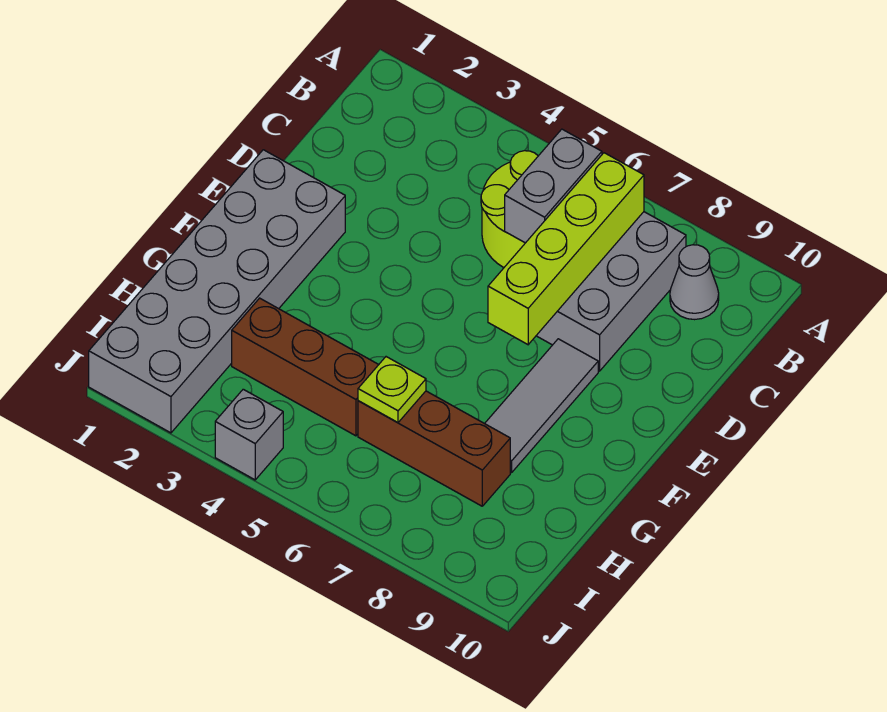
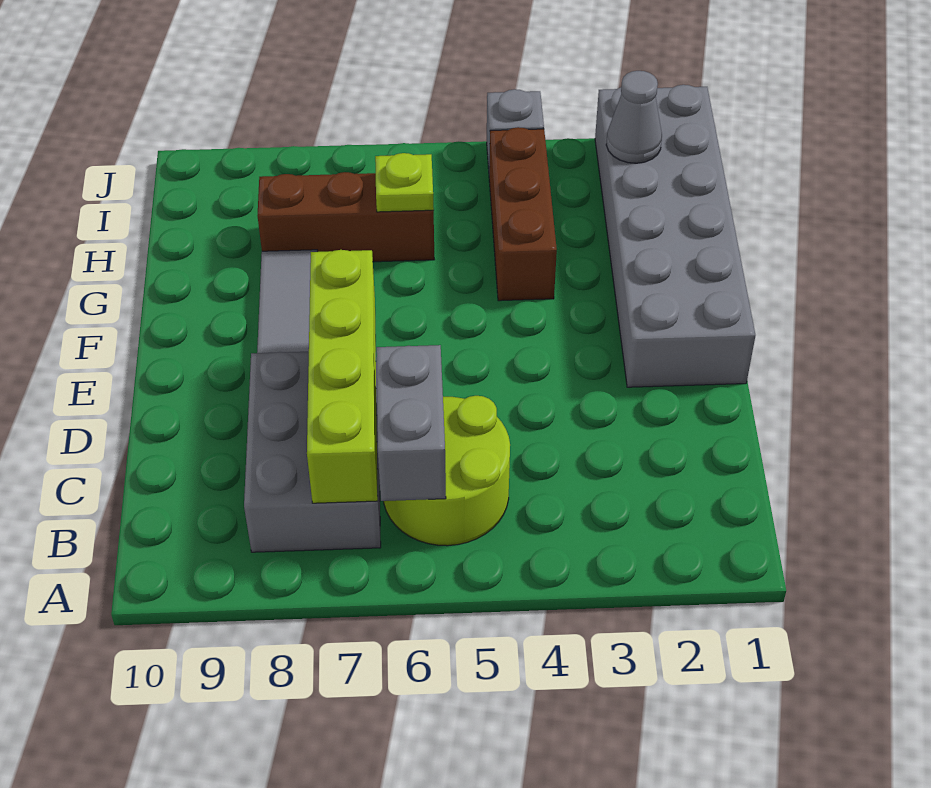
grey 1x1 cone [670,245,719,320] -> grey 1x1 cone moved to [606,71,662,163]
brown 1x3 brick [232,298,379,436] -> brown 1x3 brick turned to [489,127,557,301]

